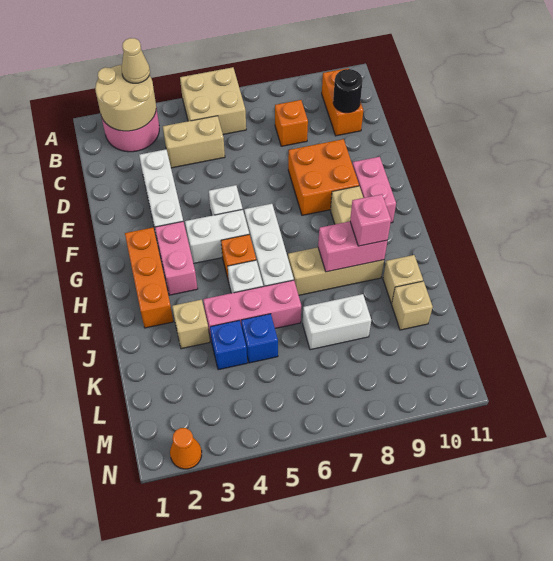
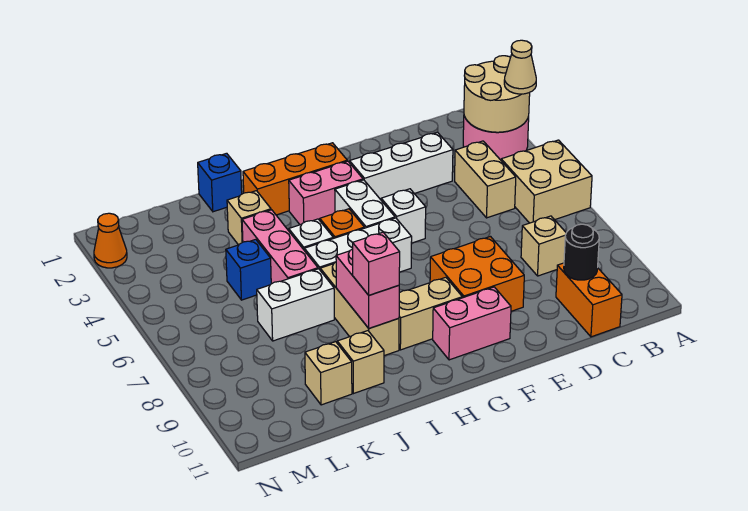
orange 1x2 brick [322,68,363,136] -> orange 1x2 brick turned to [556,263,622,337]
orange 1x1 brick [275,100,308,146] -> tan 1x1 brick [521,216,566,276]
blue 1x1 brick [210,320,247,370] -> blue 1x1 brick moved to [198,153,242,212]
white 1x2 brick [303,294,371,350] -> white 1x2 brick turned to [257,269,334,341]

